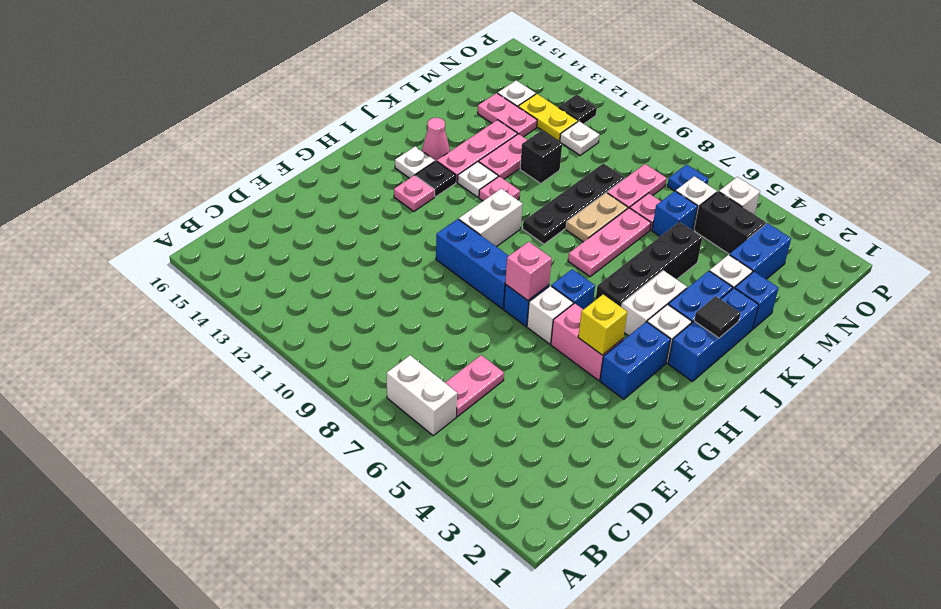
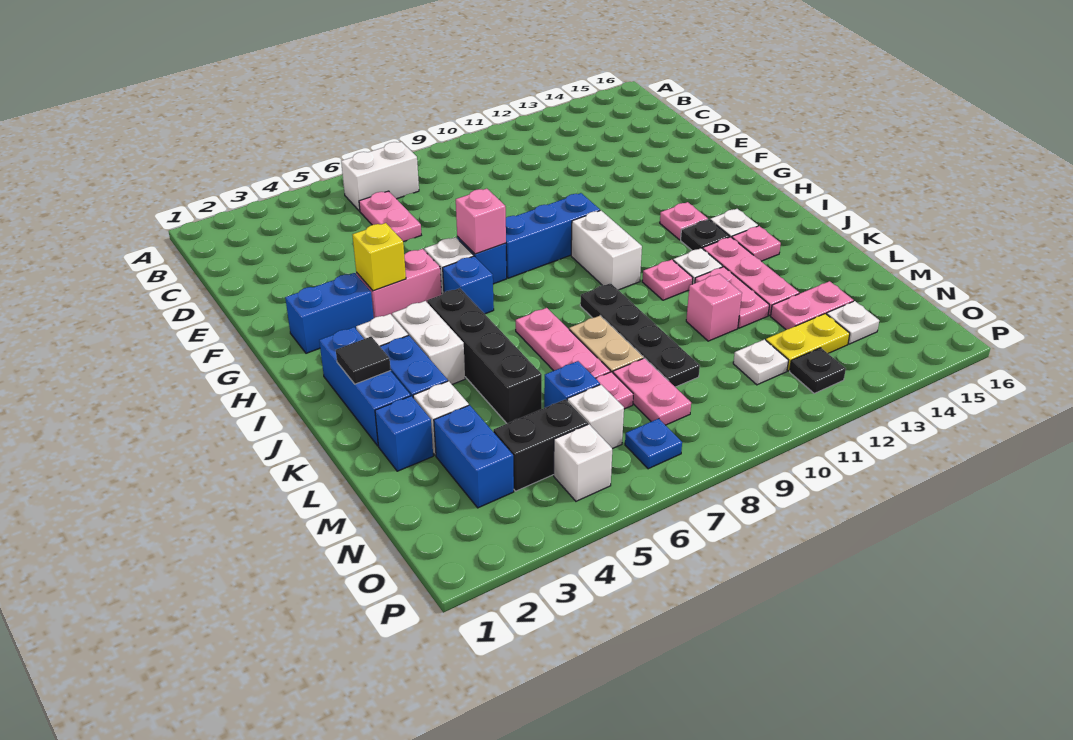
blue 1x2 brick [600,322,671,399] -> blue 1x2 brick turned to [285,273,374,353]
pink 1x1 cone [422,118,450,161] -> pink 1x1 plate [732,226,781,261]
black 1x1 brick [520,131,562,183] -> pink 1x1 brick [686,274,742,341]

